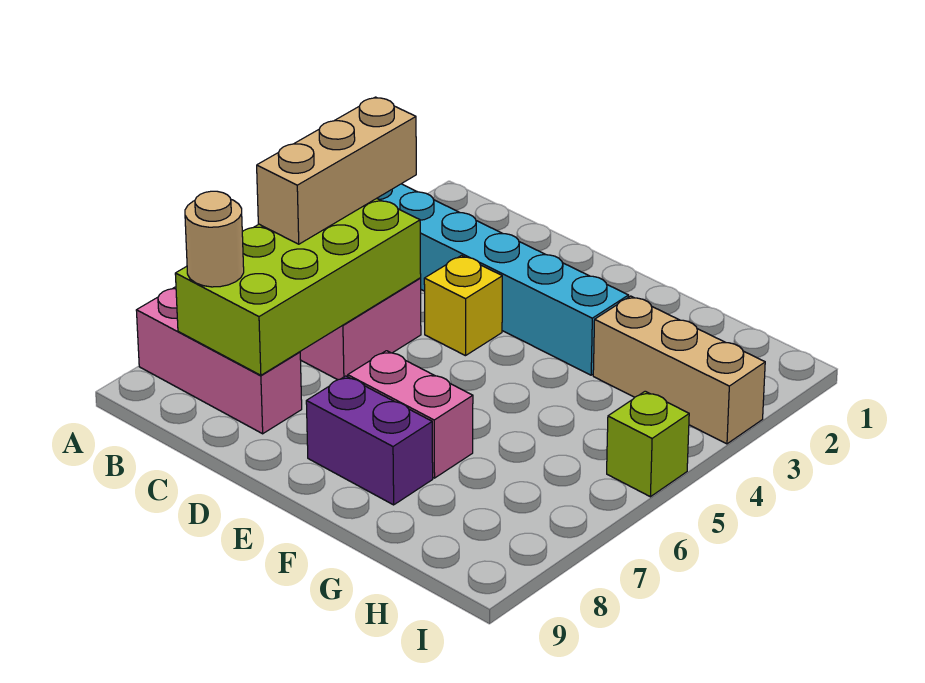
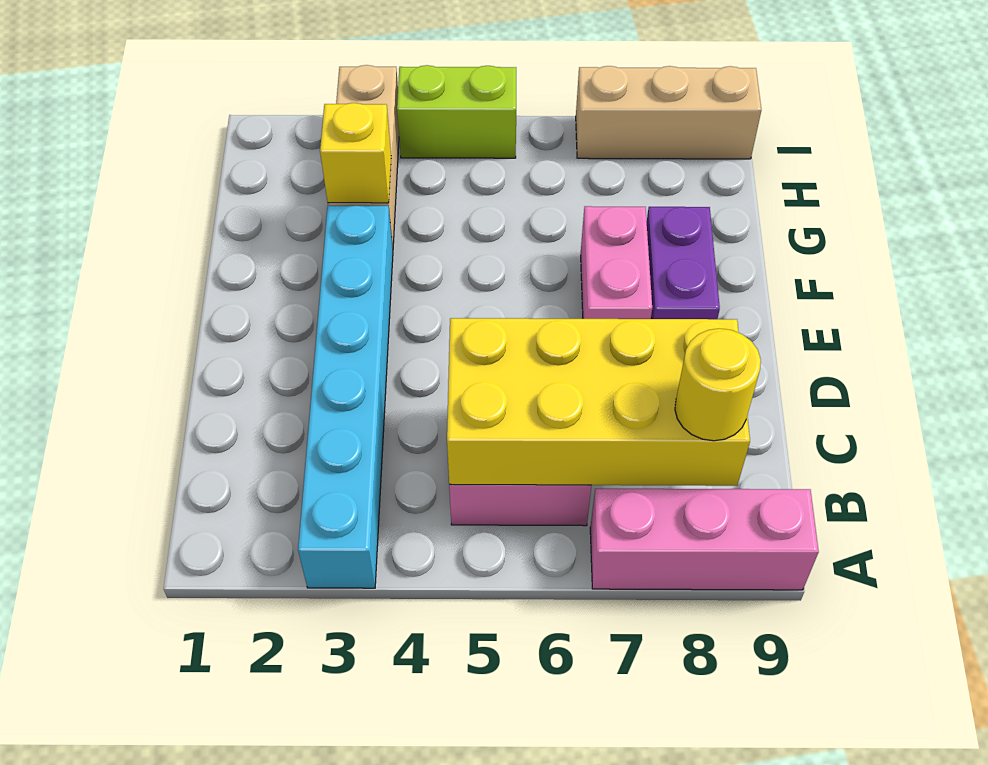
pink 1x3 brick [136,287,302,434] -> pink 1x3 brick turned to [590,489,819,590]
tan 1x3 brick [257,97,416,244] -> tan 1x3 brick moved to [576,66,761,159]
lime 2x4 brick [175,198,421,375] -> yellow 2x4 brick [447,318,750,486]
tan 1x1 round brick [185,191,244,287] -> yellow 1x1 round brick [675,328,761,441]
yellow 1x1 brick [424,256,502,356] -> yellow 1x1 brick moved to [320,103,391,203]
lime 1x1 brick [607,391,689,497] -> lime 1x2 brick [397,65,516,158]

